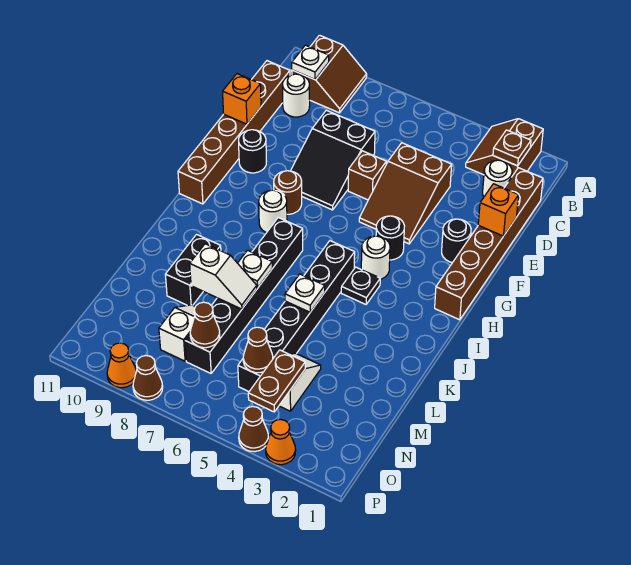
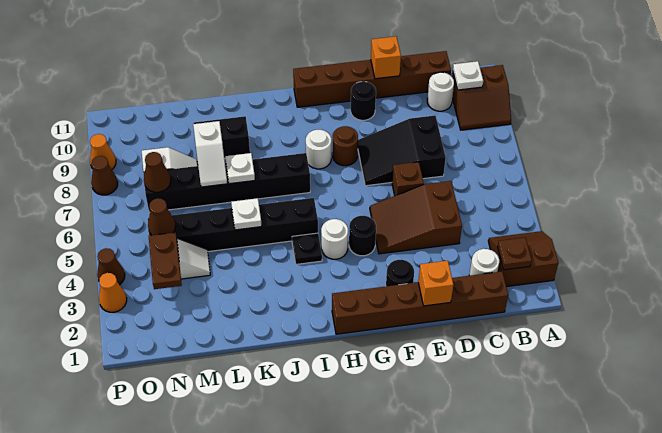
brown 1x2 plate [248,350,305,412] -> brown 1x2 plate turned to [149,232,182,289]

